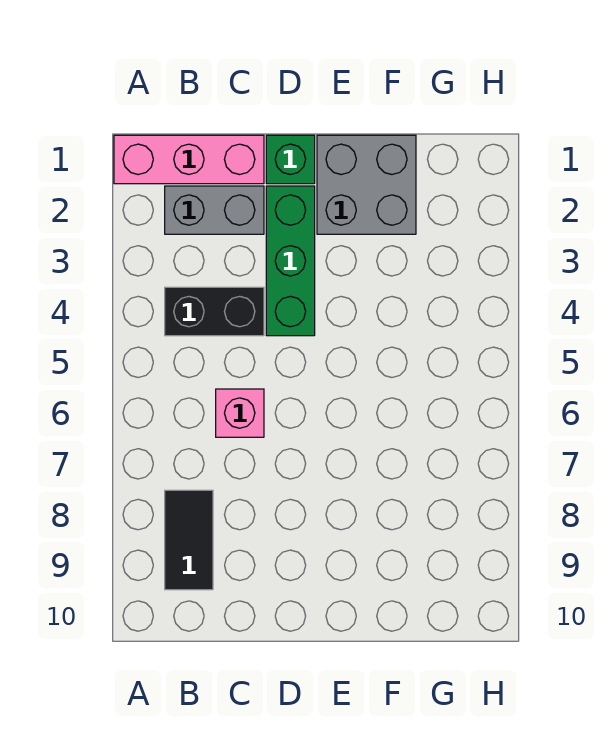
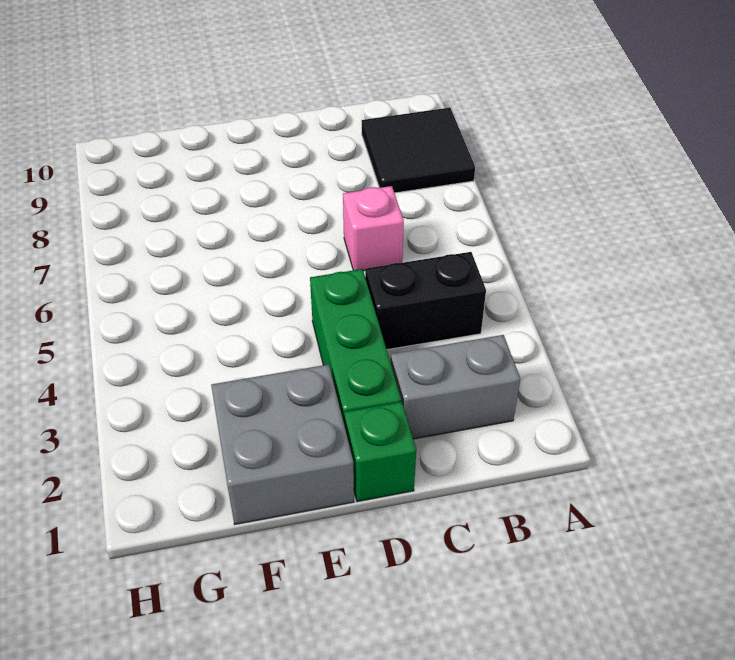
pink 1x3 brick [114,135,264,184] -> none
black 1x2 tile [165,490,213,590] -> black 2x2 tile [362,108,475,193]

